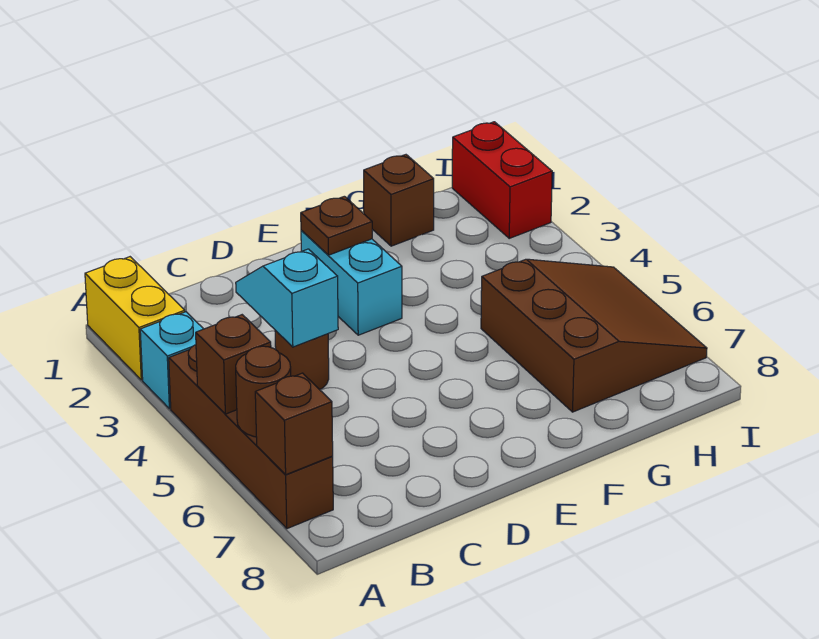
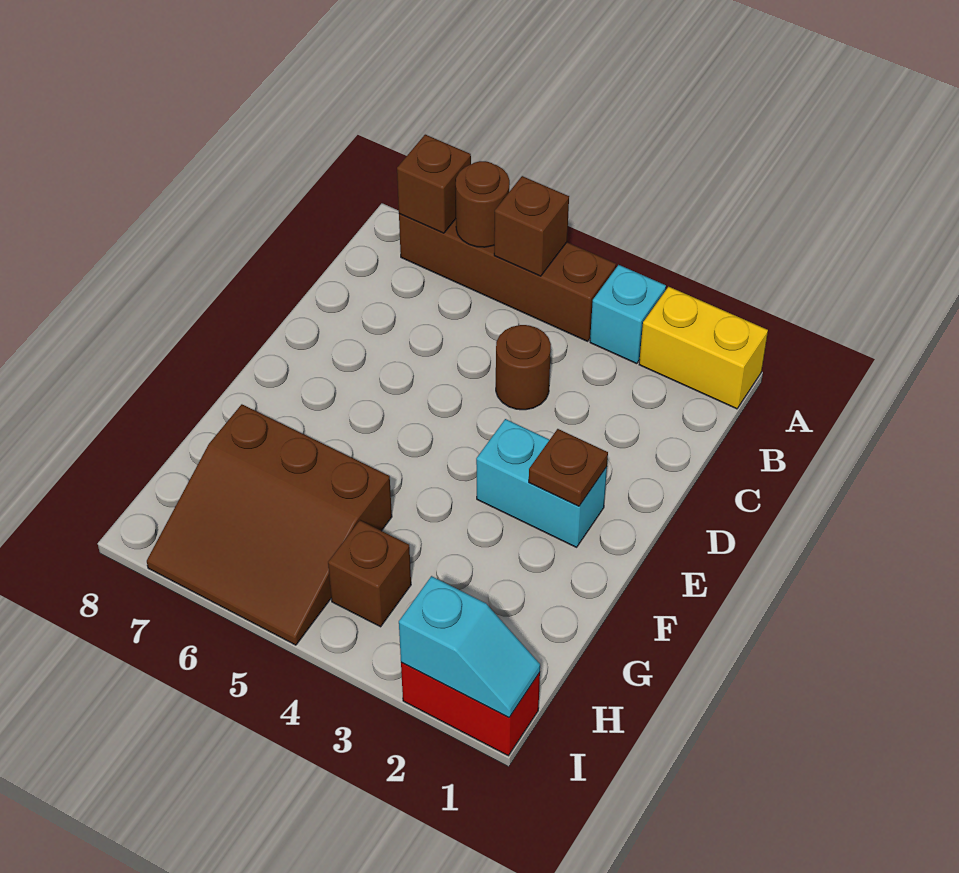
cyan 1x2 slope [236,249,338,347] -> cyan 1x2 slope moved to [399,576,540,717]
brown 1x1 brick [364,155,434,246] -> brown 1x1 brick moved to [328,520,411,627]

